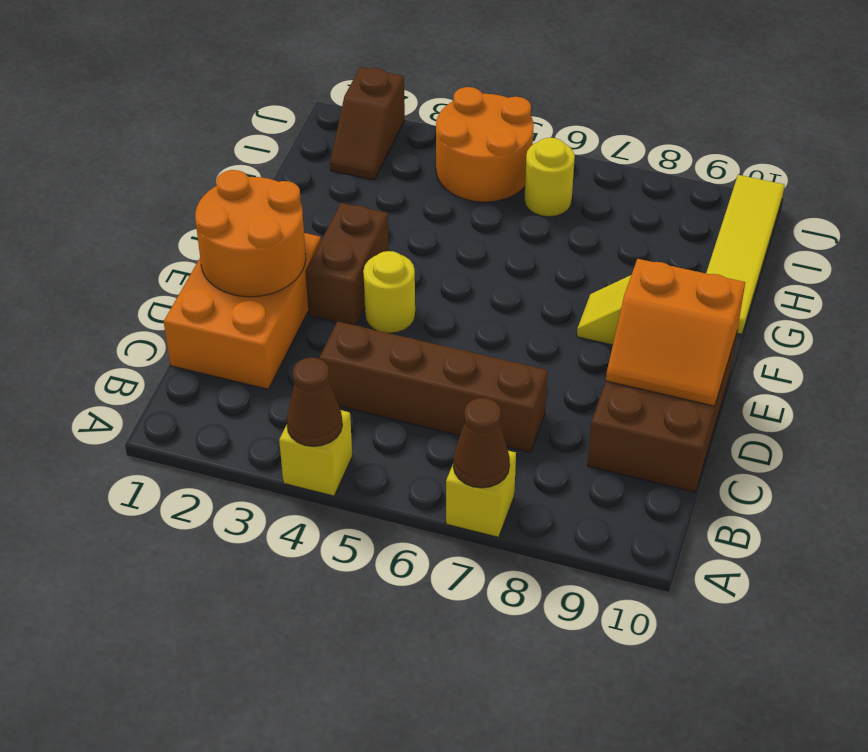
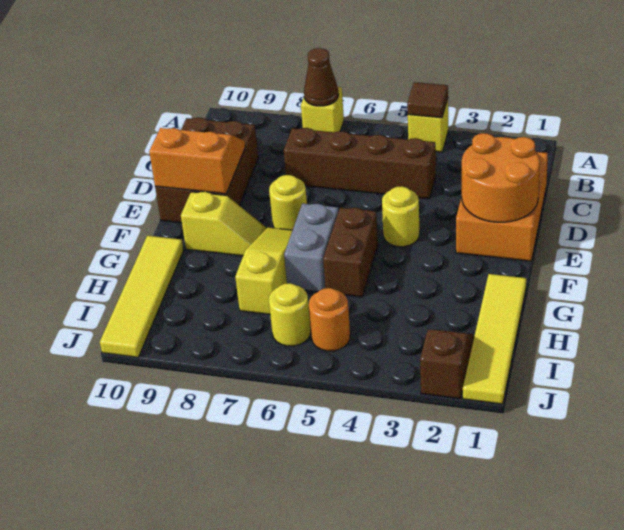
brown 1x1 cone [287,358,342,446] -> brown 1x1 tile [407,82,448,118]
brown 1x2 brick [306,203,389,325] -> brown 1x2 brick moved to [323,208,378,297]
none -> yellow 1x1 round brick [269,175,307,230]
none -> grey 1x2 brick [284,203,338,292]
none -> yellow 1x3 slope [235,227,293,315]
none -> yellow 1x4 tile [463,274,526,404]
orange 2x2 round brick [436,87,534,202] -> orange 1x1 round brick [308,288,350,351]

